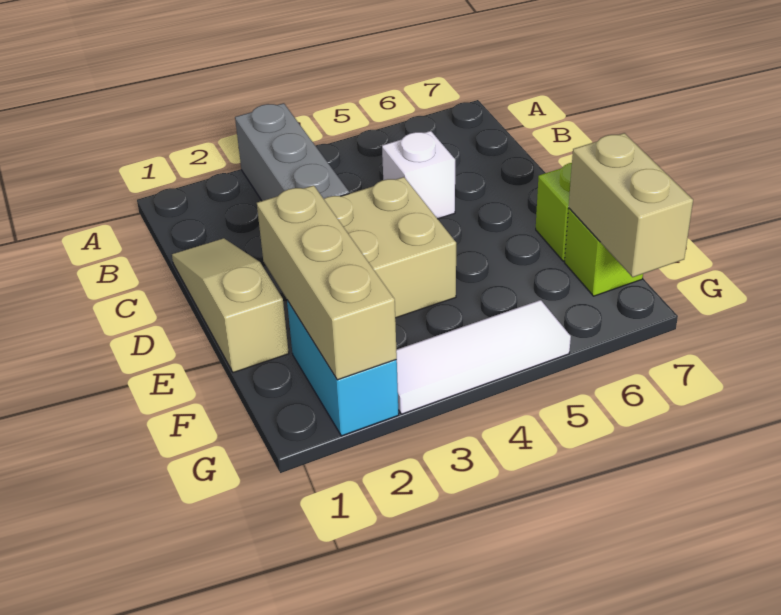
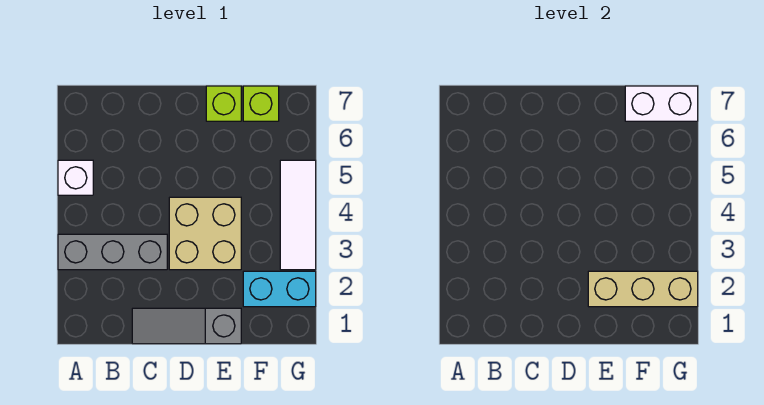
tan 1x3 slope [172,238,289,373] -> grey 1x3 slope [132,308,241,344]
white 1x1 brick [382,131,455,219] -> white 1x1 brick moved to [58,160,93,195]
tan 1x2 brick [569,133,693,277] -> white 1x2 brick [625,86,698,121]

